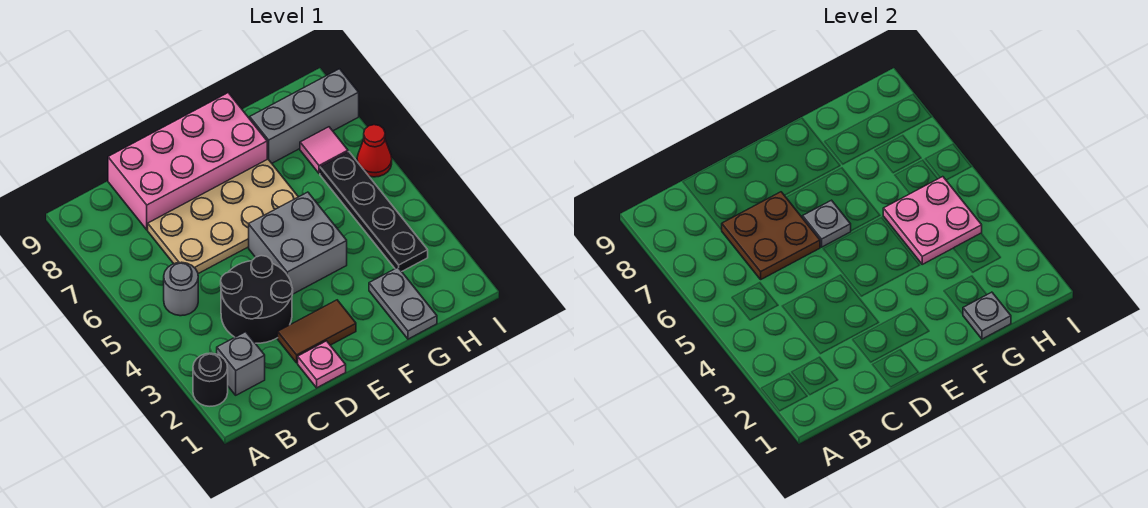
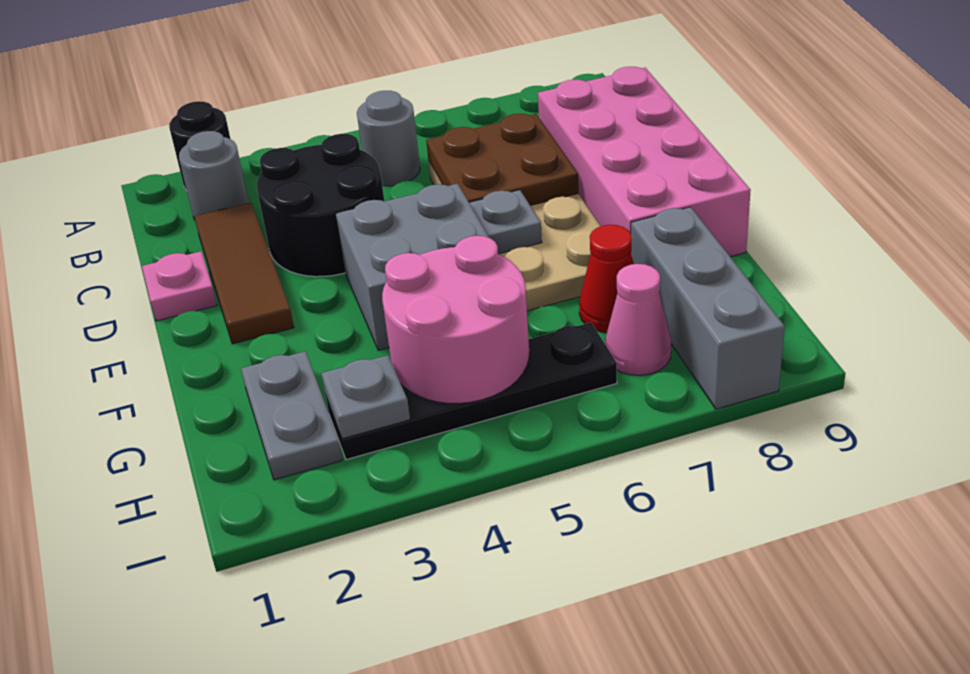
grey 1x1 brick [217,332,265,395] -> grey 1x1 round brick [179,131,249,220]
brown 1x2 tile [278,300,356,363] -> brown 1x3 tile [194,203,294,344]
grey 1x2 plate [369,268,437,339] -> grey 1x2 plate turned to [241,351,342,480]
grey 1x1 plate [963,292,1011,339] -> grey 1x1 plate moved to [321,355,410,439]
pink 2x2 plate [883,177,982,264] -> pink 2x2 round brick [382,236,529,403]
pink 1x1 tile [300,127,348,174] -> pink 1x1 cone [605,264,671,376]
red 1x1 cone [357,125,392,177] -> red 1x1 cone moved to [579,225,634,333]

